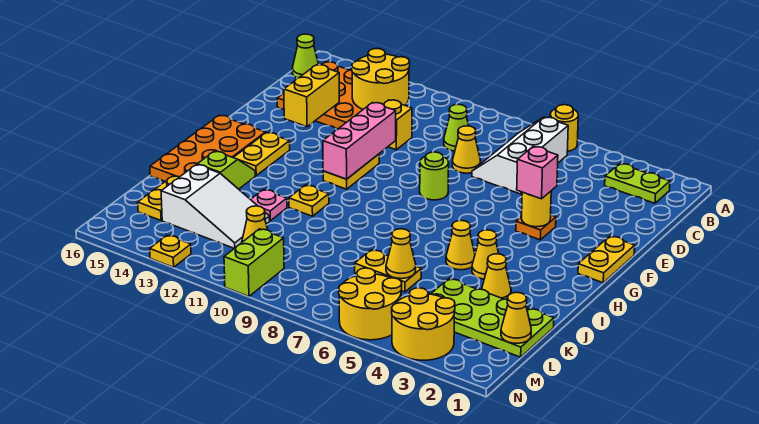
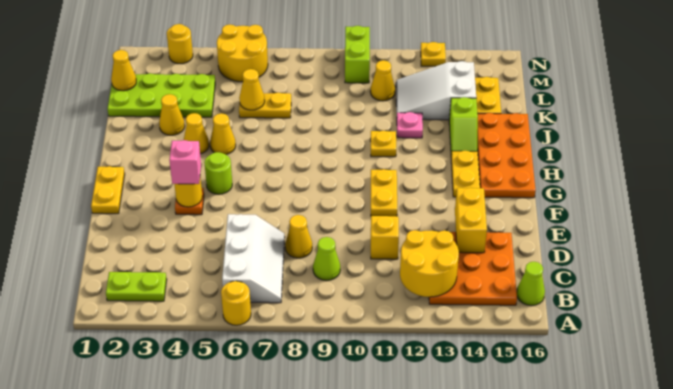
pink 1x3 brick [323,103,396,179] -> none
lime 1x1 round brick [420,152,449,200] -> lime 1x1 round brick moved to [204,152,232,194]
yellow 2x2 round brick [392,288,455,360] -> yellow 1x1 round brick [167,24,193,64]

